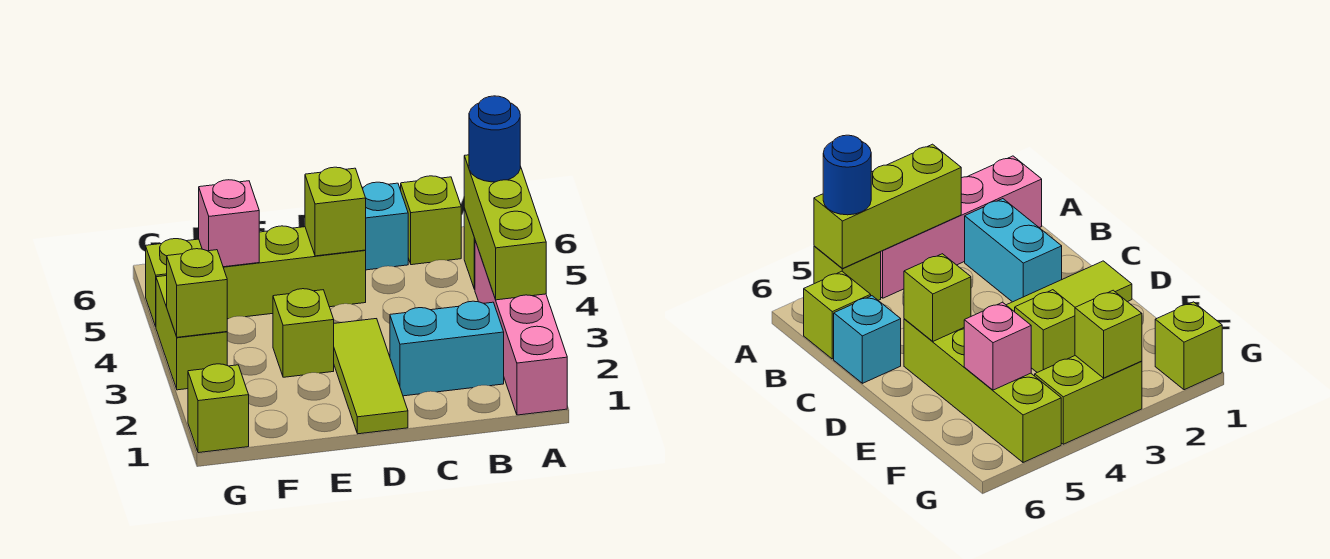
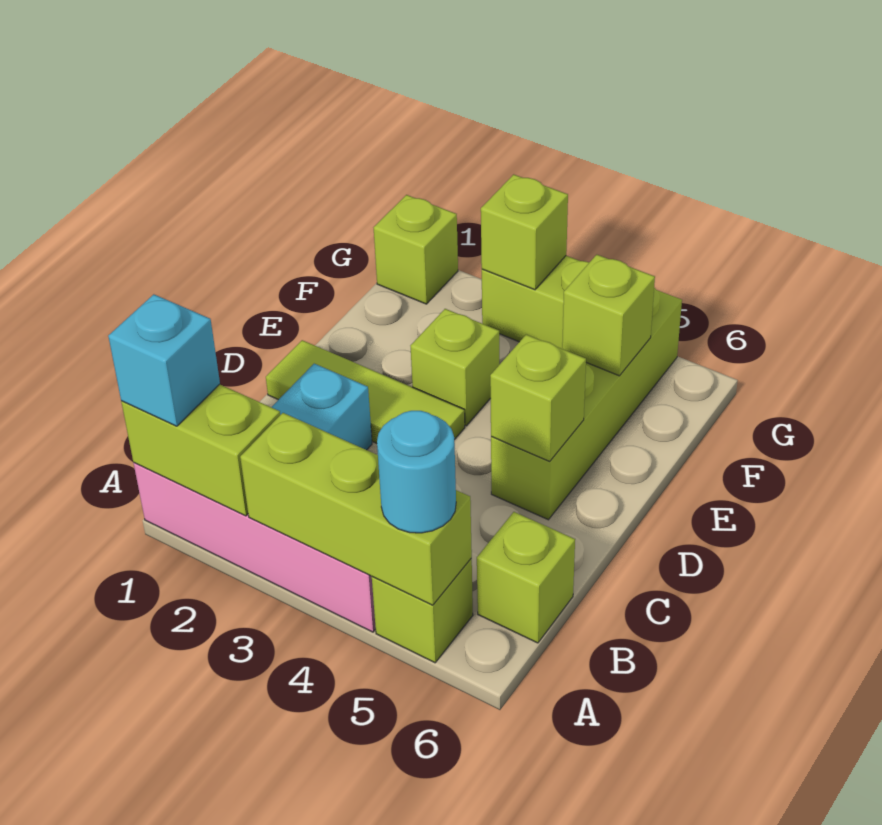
none -> lime 1x2 brick [121,384,280,516]
blue 1x1 round brick [469,96,520,182] -> cyan 1x1 round brick [377,411,456,533]
cyan 1x1 brick [362,182,408,270] -> cyan 1x1 brick moved to [108,294,220,426]
pink 1x1 brick [199,180,259,267] -> lime 1x1 brick [562,255,655,376]

